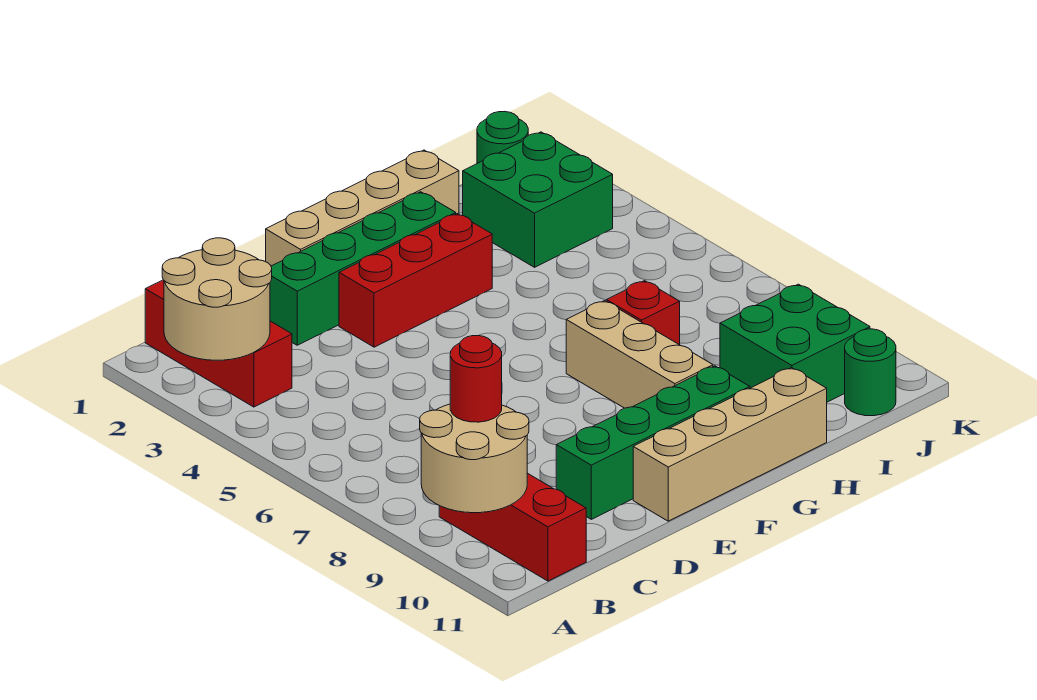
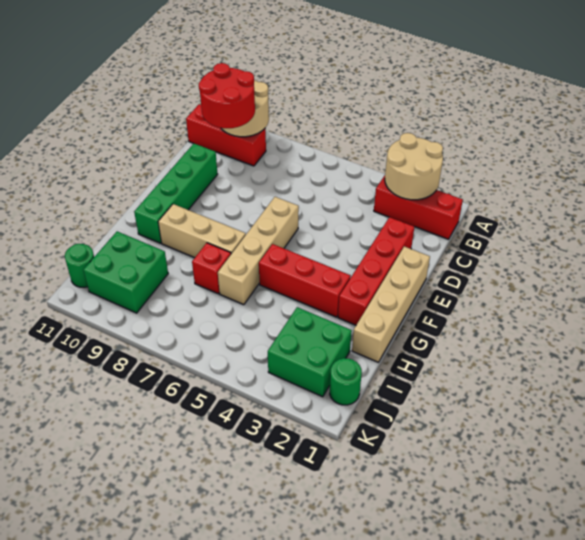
red 1x1 round brick [450,336,502,422] -> red 2x2 round brick [199,63,255,128]
green 1x4 brick [270,192,456,345] -> red 1x4 brick [338,217,414,325]
red 1x3 brick [339,214,492,347] -> red 1x3 brick turned to [259,244,351,317]
tan 1x4 brick [633,368,827,521] -> tan 1x4 brick moved to [218,197,299,305]

